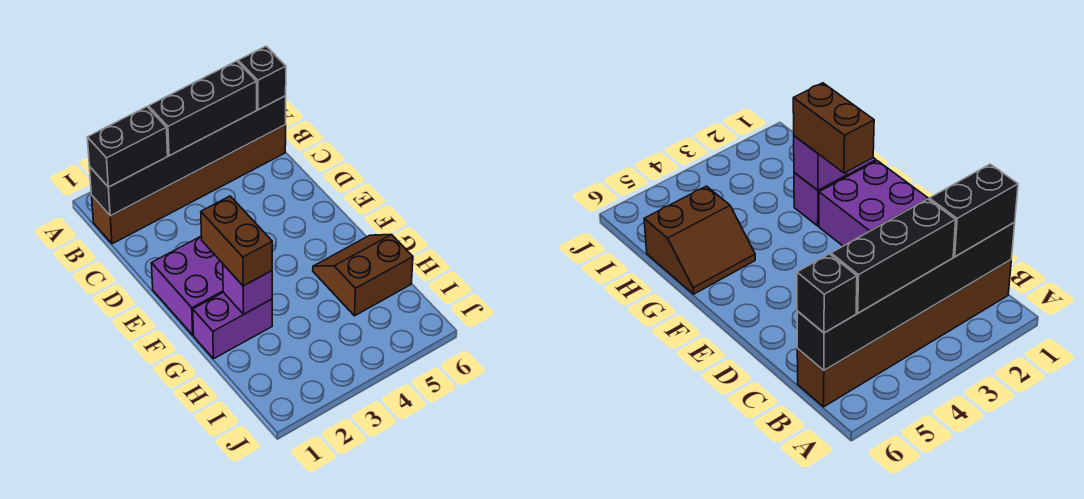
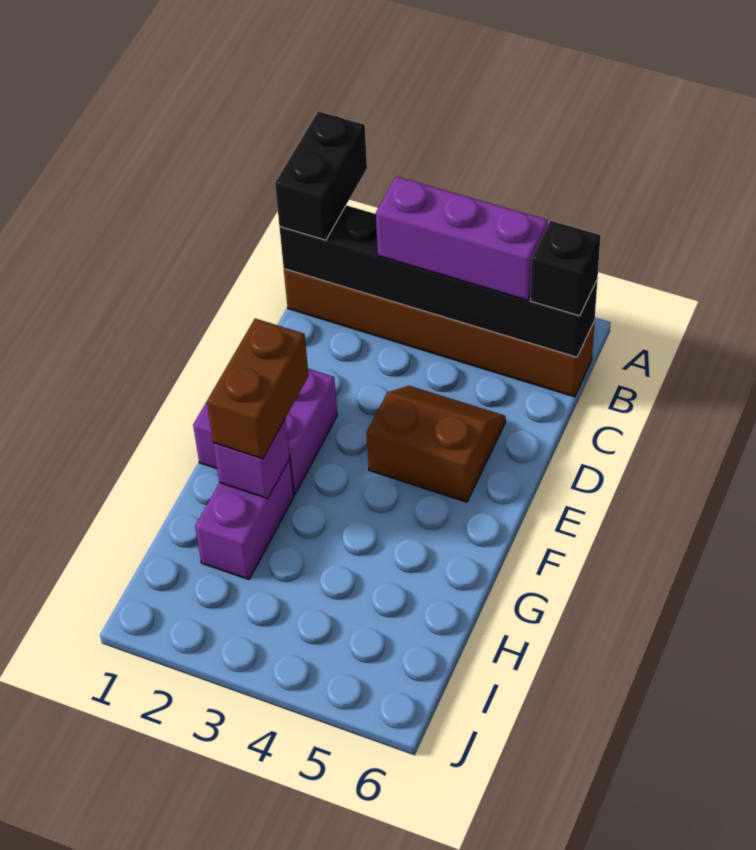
black 1x2 brick [87,107,168,187] -> black 1x2 brick turned to [275,111,367,240]
black 1x3 brick [149,61,257,156] -> purple 1x3 brick [376,176,548,300]
purple 1x2 brick [193,292,272,359] -> purple 1x2 brick turned to [195,459,294,579]
brown 2x2 slope [313,235,413,316] -> brown 2x2 slope moved to [366,386,506,502]

